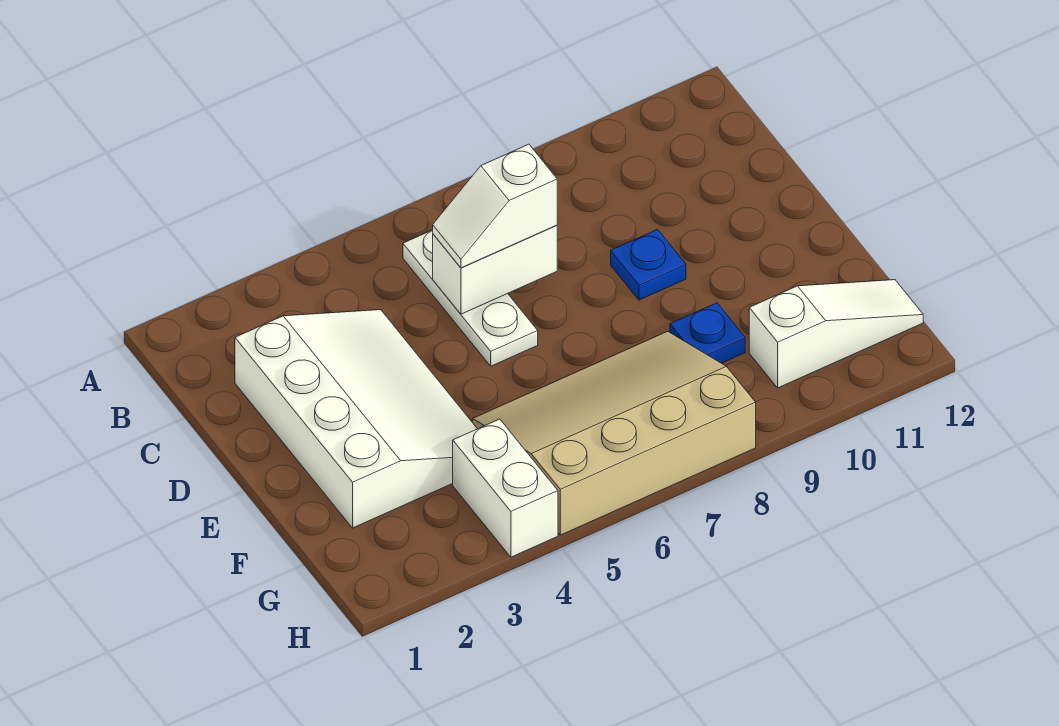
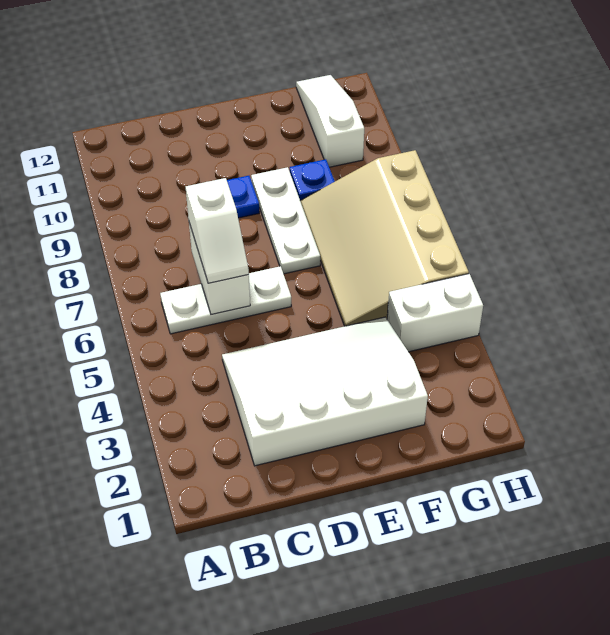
none -> white 1x3 plate [251,167,320,274]

